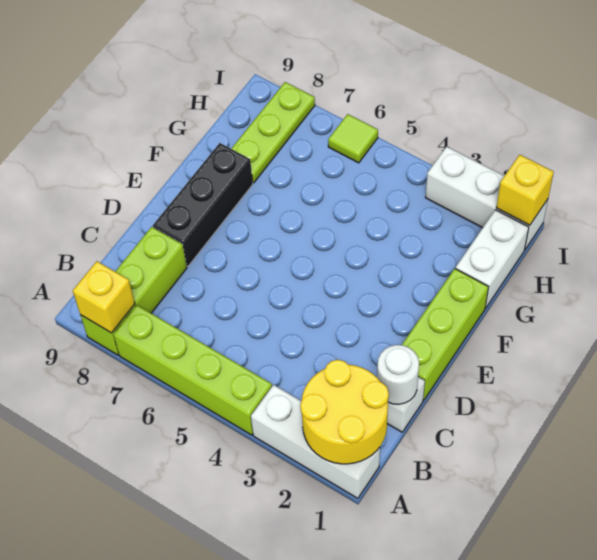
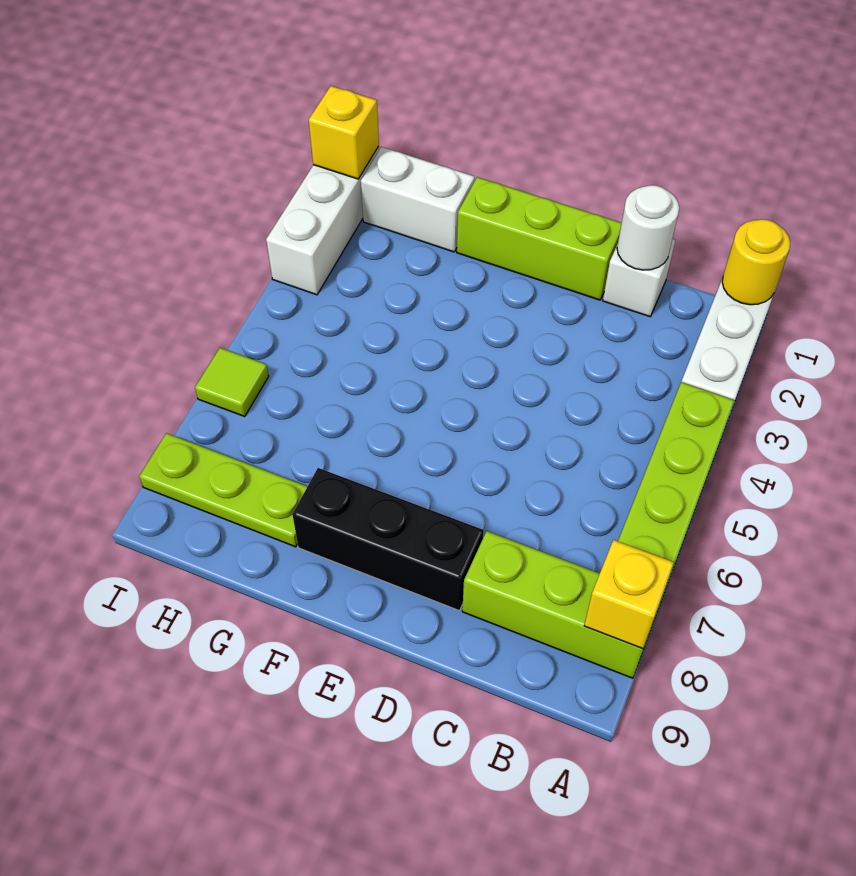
yellow 2x2 round brick [300,360,389,464] -> yellow 1x1 round brick [722,219,790,305]

